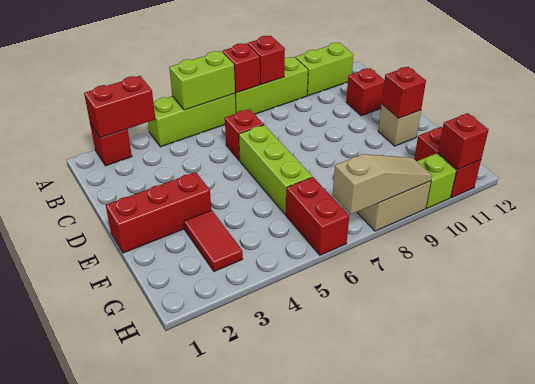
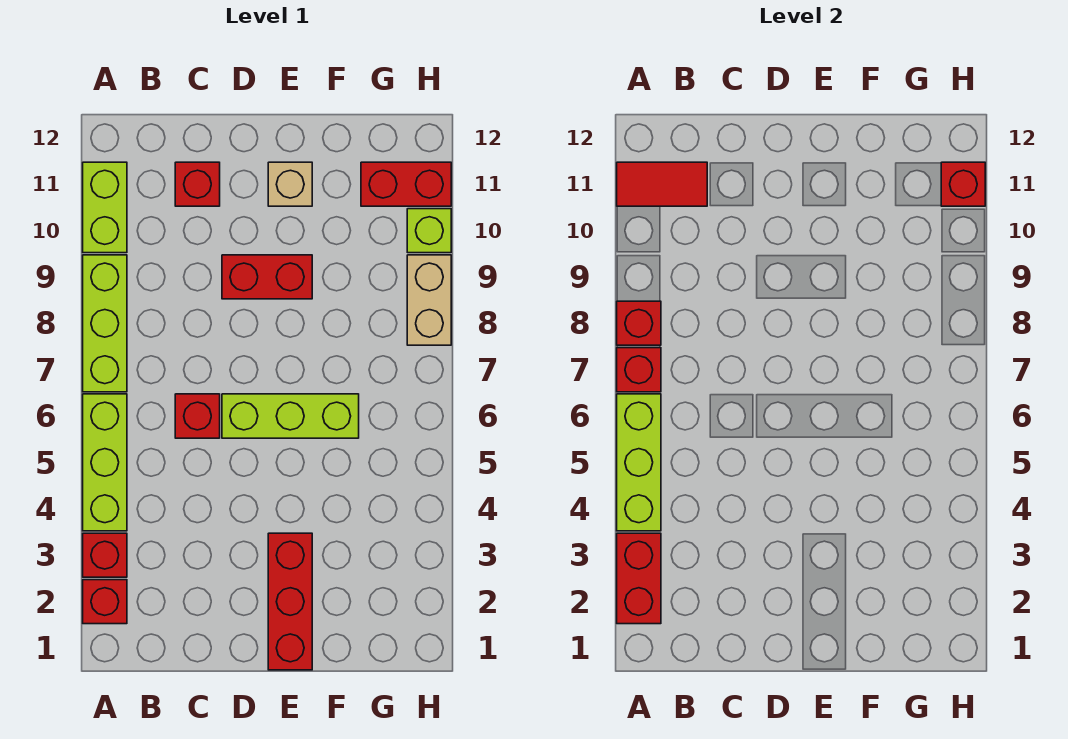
lime 1x2 brick [169,51,235,110] -> lime 1x3 brick [617,394,661,531]
red 1x1 brick [382,67,426,118] -> red 1x1 brick moved to [83,533,127,577]
red 1x2 tile [184,210,243,271] -> red 1x2 tile moved to [617,162,707,206]
red 1x2 brick [286,177,349,255] -> red 1x2 brick moved to [222,255,312,299]
tan 1x3 slope [333,154,432,214] -> none

